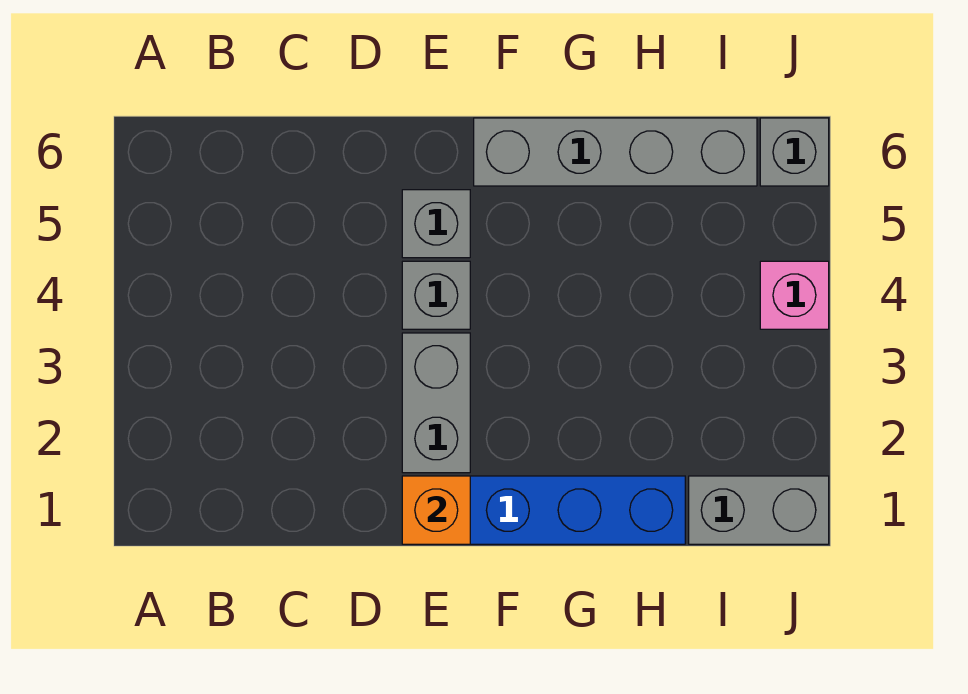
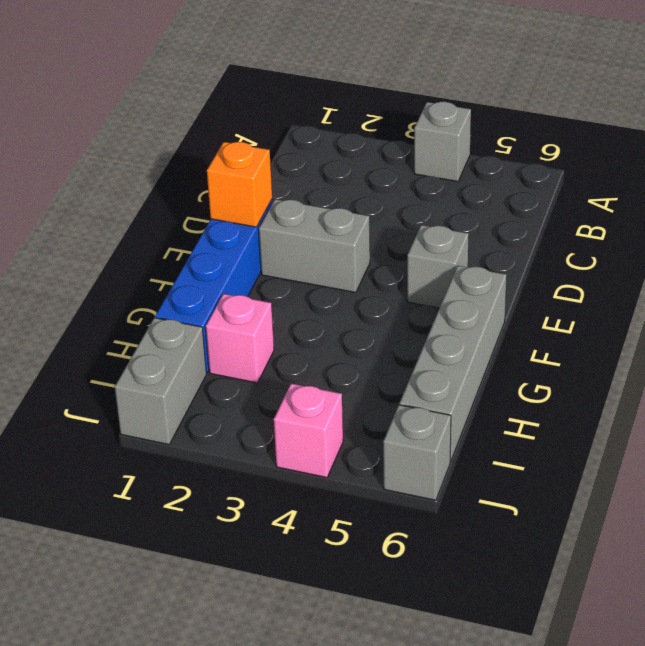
grey 1x1 brick [402,261,470,329] -> grey 1x1 brick moved to [414,102,471,181]
none -> pink 1x1 brick [206,294,274,383]

